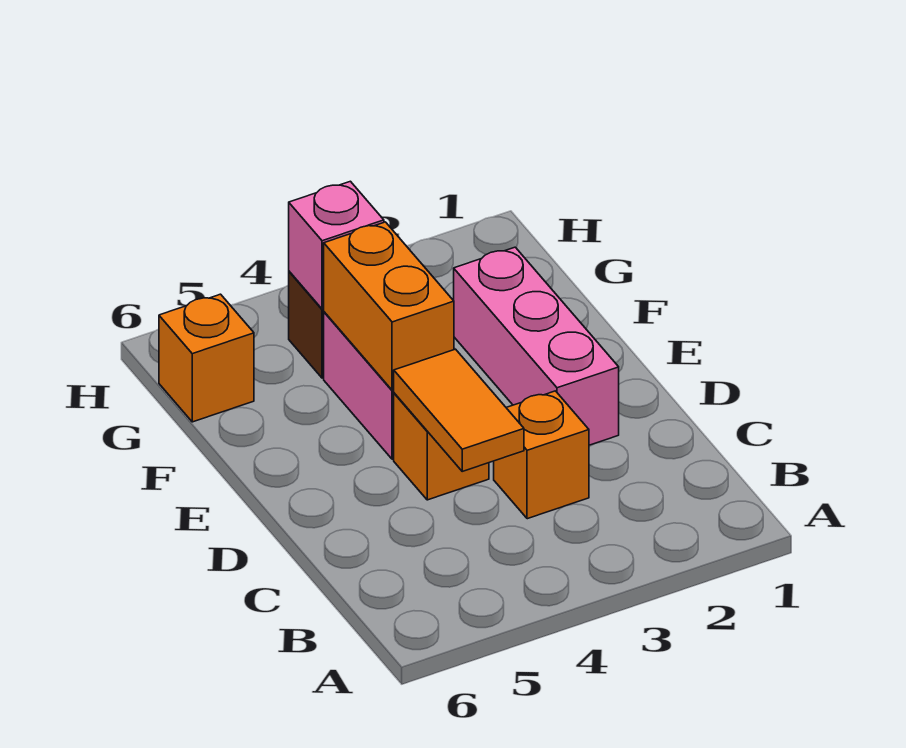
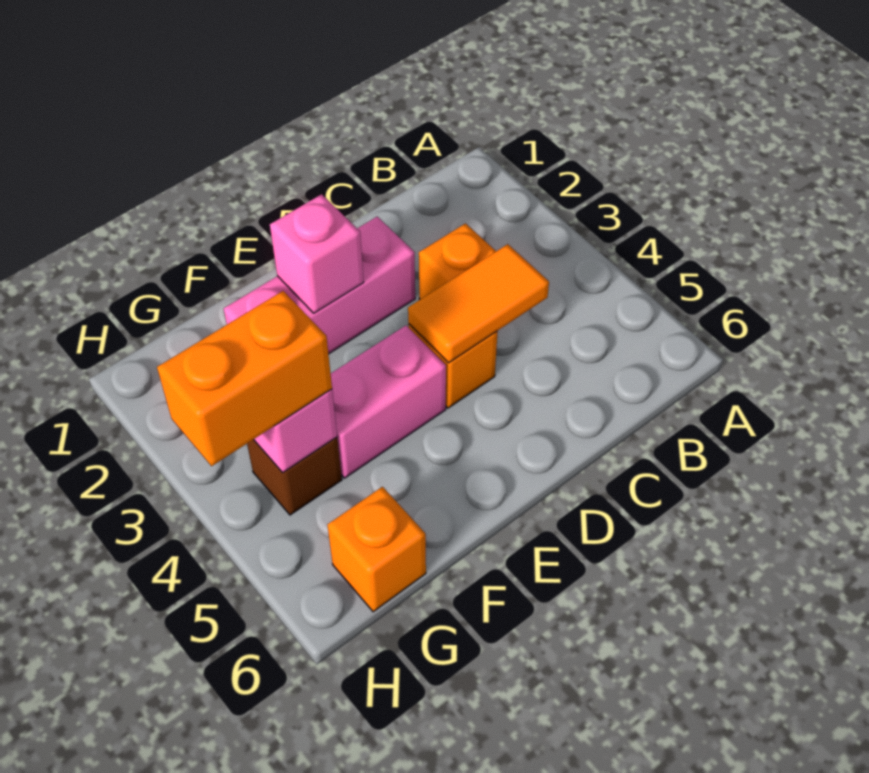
none -> pink 1x1 brick [270,194,364,313]
orange 1x2 brick [324,222,454,390] -> orange 1x2 brick moved to [157,291,332,466]

